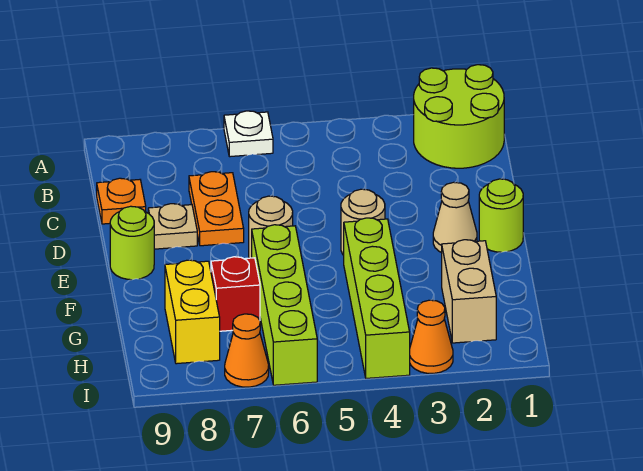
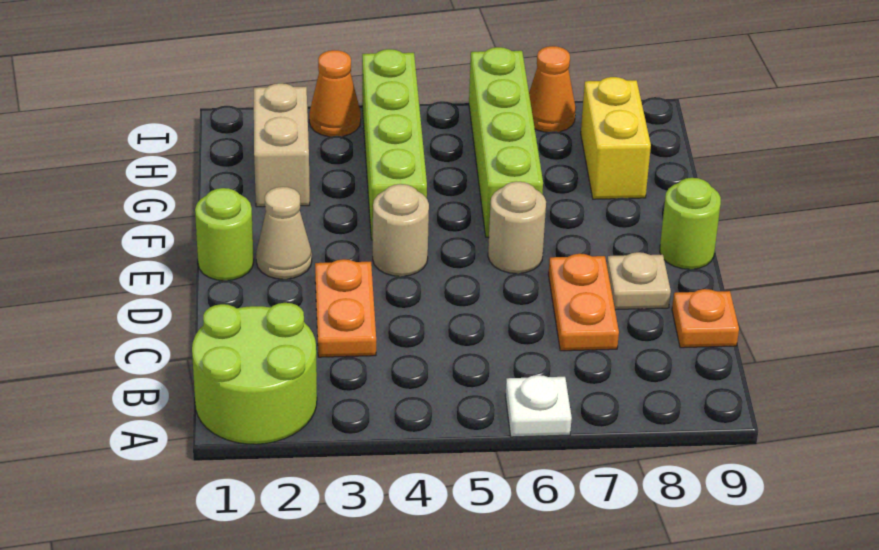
none -> orange 1x2 plate [315,259,376,357]
red 1x1 brick [211,257,260,331] -> none

